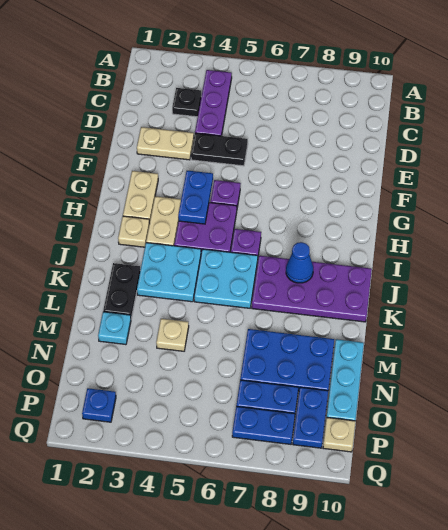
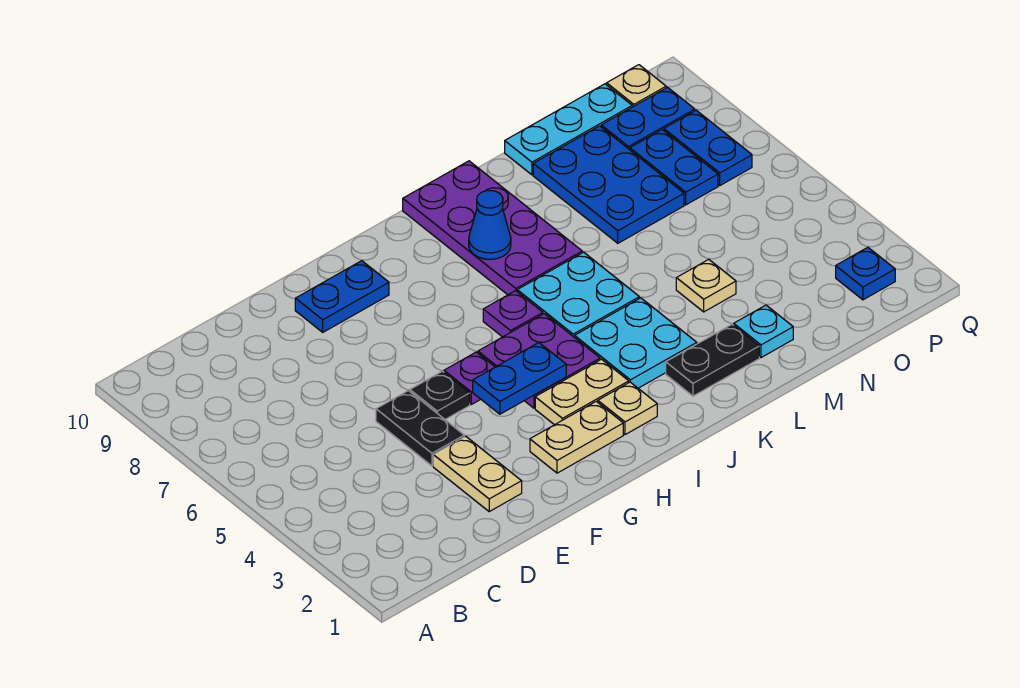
purple 1x3 plate [195,70,232,136] -> none
black 1x1 plate [172,88,201,117] -> black 1x1 plate moved to [410,371,470,419]
none -> blue 1x2 plate [295,261,389,332]

